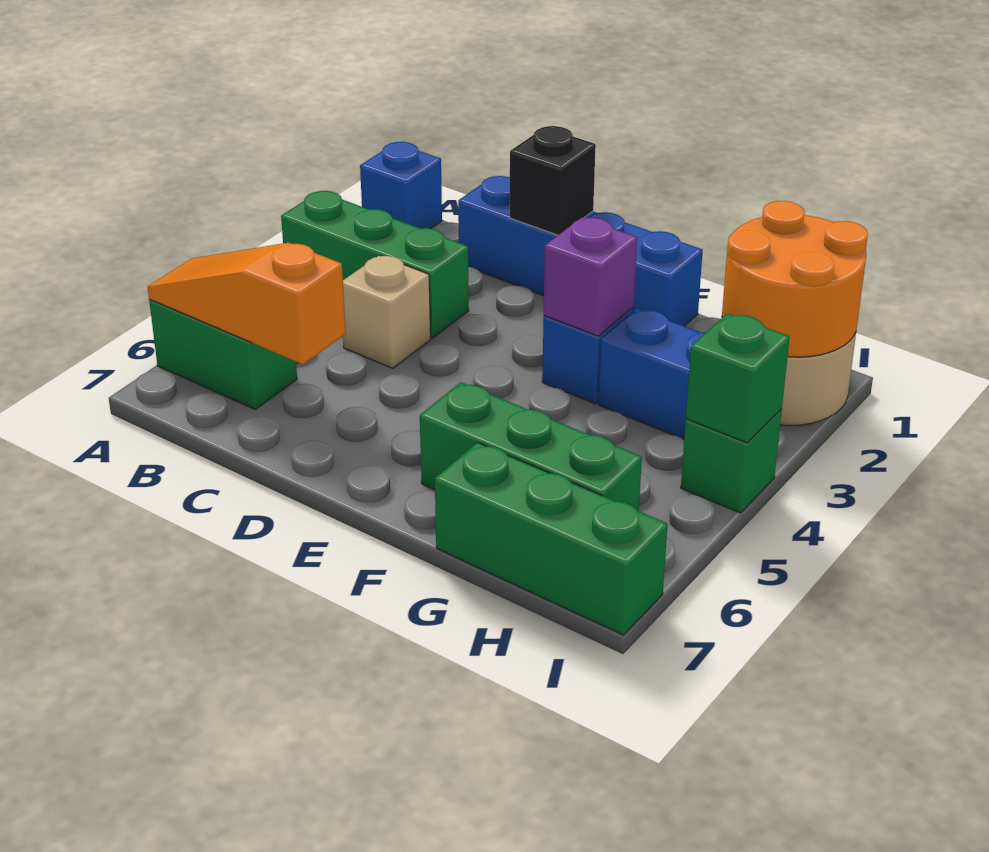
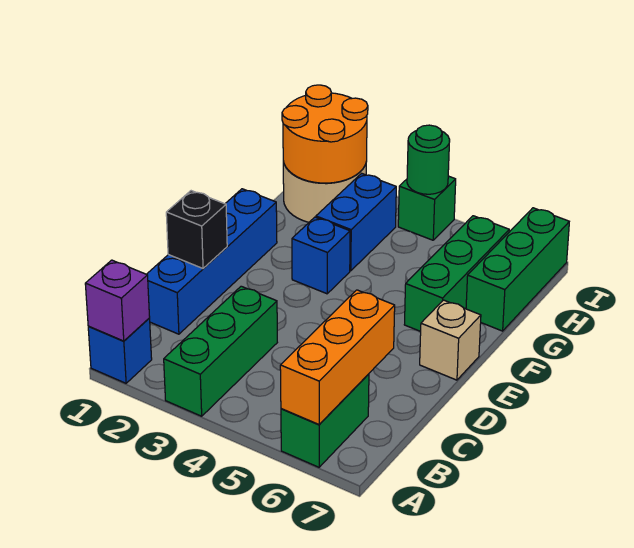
orange 1x3 slope [148,243,346,364] -> orange 1x3 brick [280,290,395,424]
tan 1x1 brick [343,255,431,368] -> tan 1x1 brick moved to [420,300,481,380]
purple 1x1 brick [544,218,637,336] -> purple 1x1 brick moved to [85,260,150,341]
green 1x1 brick [686,314,790,443] -> green 1x1 round brick [407,125,450,194]

